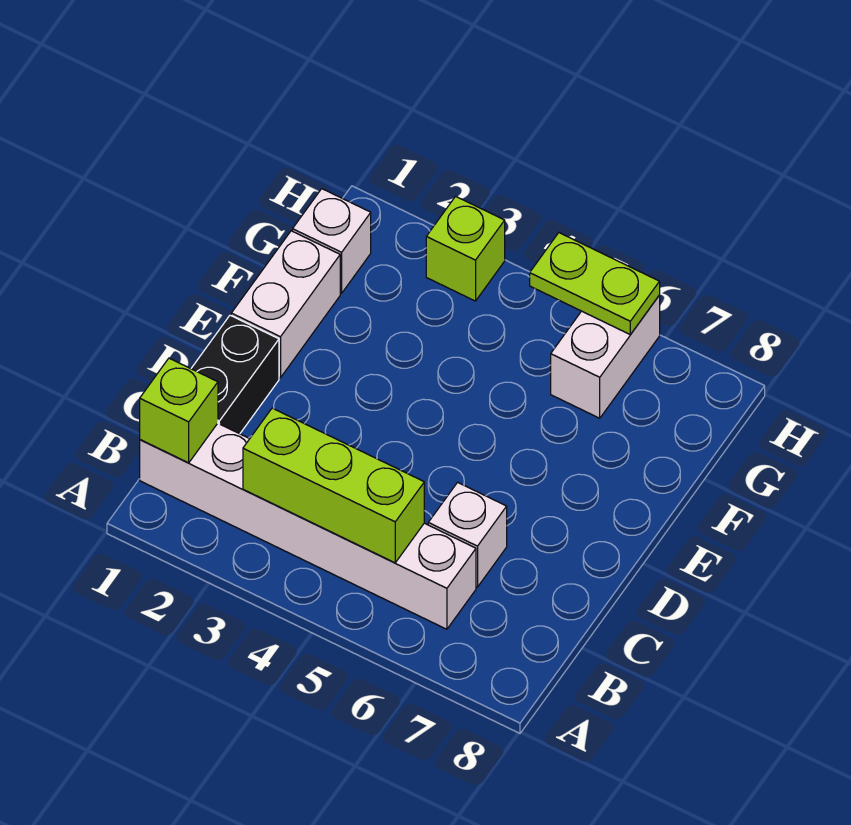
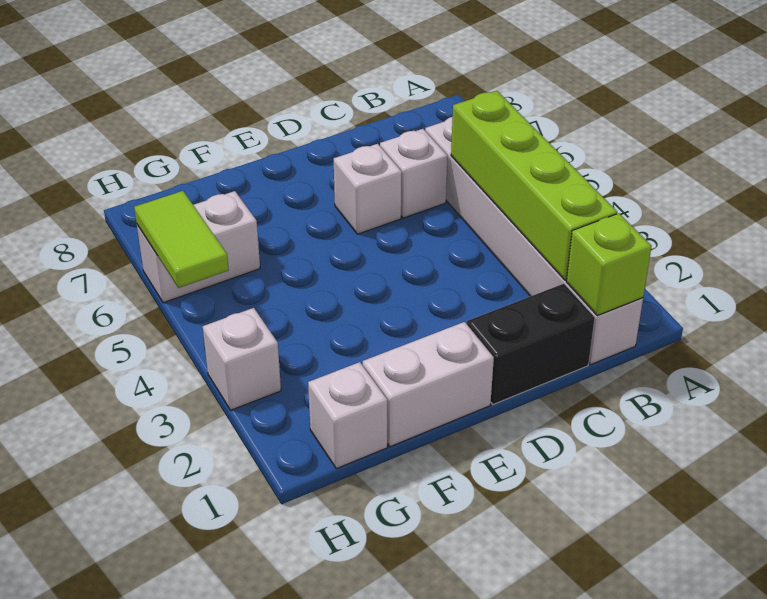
lime 1x3 brick [243,408,424,563] -> lime 1x4 brick [451,91,617,280]
none -> white 1x1 brick [334,144,402,234]
lime 1x1 brick [426,196,505,301] -> white 1x1 brick [203,308,281,410]
lime 1x2 plate [530,233,660,335] -> lime 1x2 tile [134,191,229,288]

